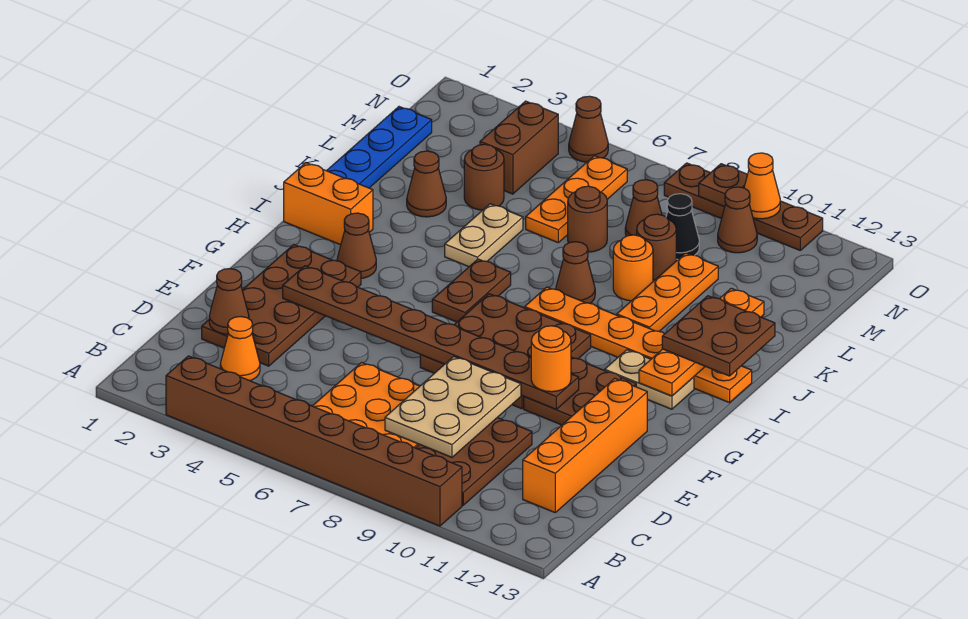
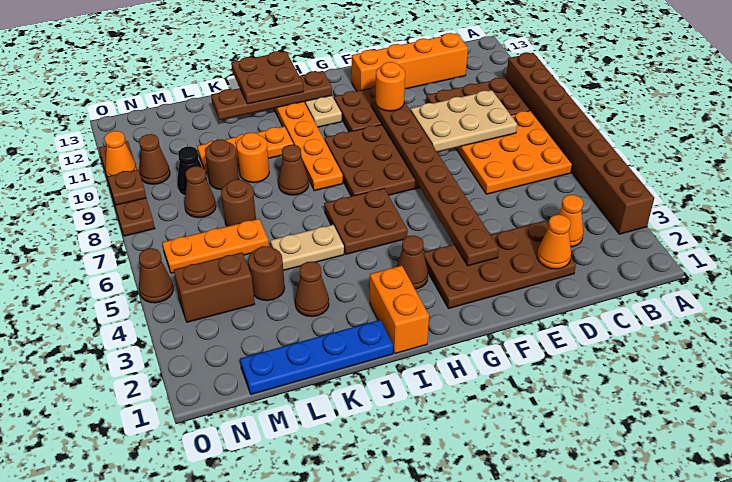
brown 1x1 cone [209,269,249,334] -> orange 1x1 cone [537,215,571,269]
brown 1x2 plate [432,259,511,322] -> brown 2x2 plate [324,188,408,254]
orange 1x4 plate [639,288,764,396] -> brown 1x4 plate [211,71,332,120]

